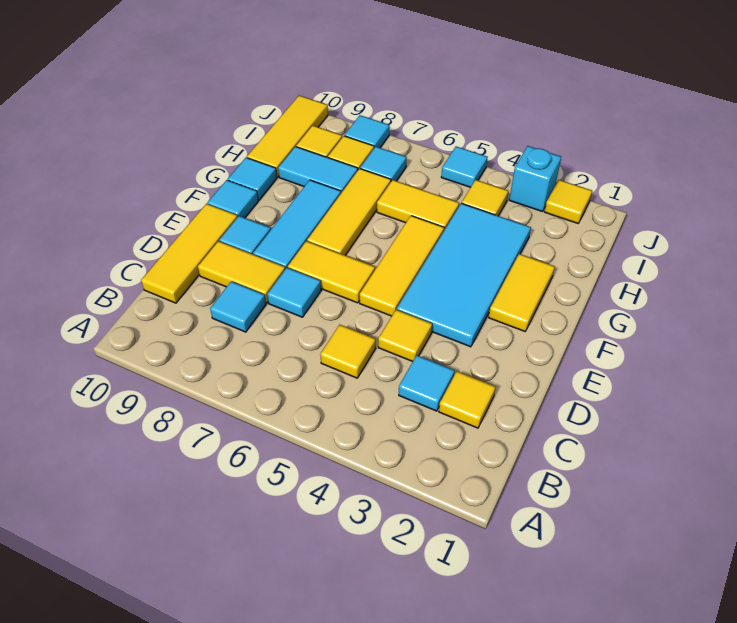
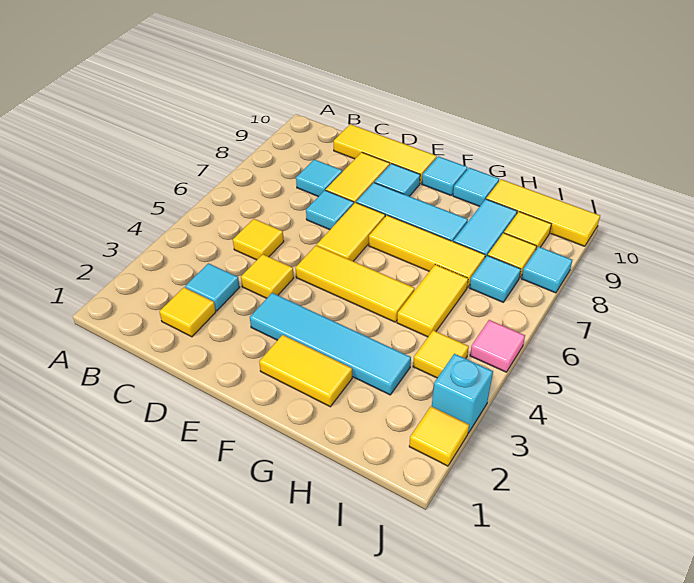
cyan 2x4 tile [397,203,531,347] -> cyan 1x4 tile [250,293,411,395]
cyan 1x1 tile [441,146,488,187] -> pink 1x1 tile [470,320,525,372]

